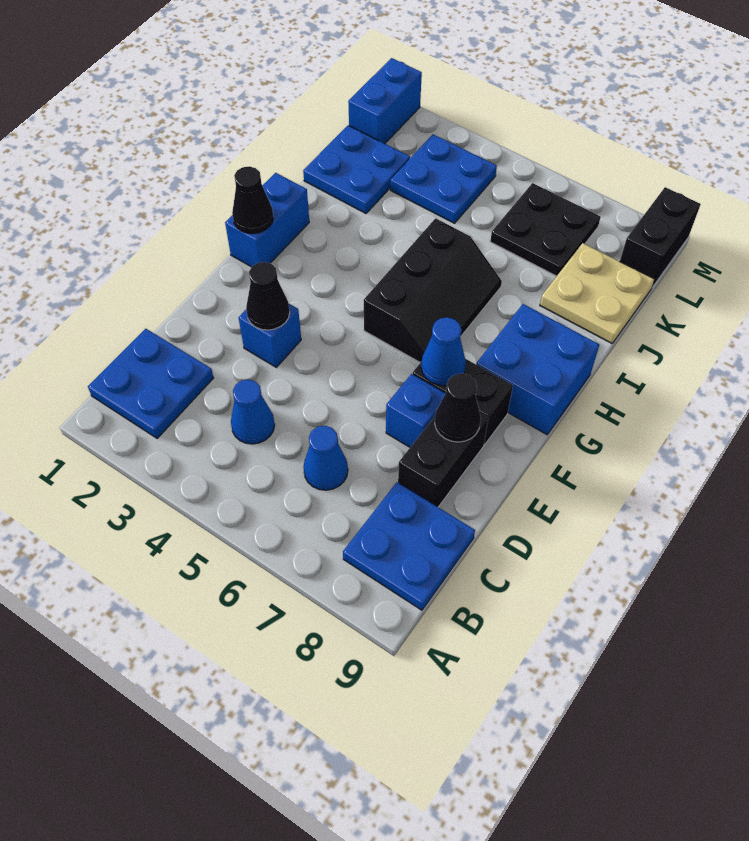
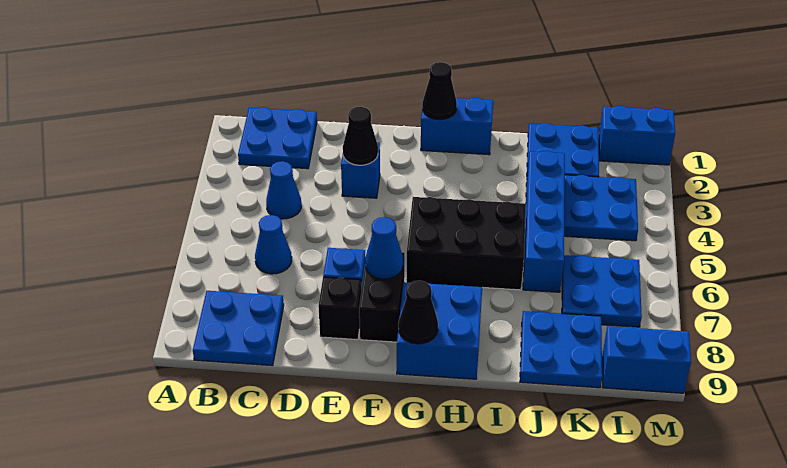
black 1x2 brick [398,413,488,507] -> black 1x1 brick [318,277,362,340]
black 1x1 cone [435,373,481,442] -> black 1x1 cone moved to [398,281,438,344]
black 2x3 slope [364,218,502,363] -> black 2x3 brick [406,197,526,290]
none -> blue 1x4 brick [523,151,565,292]
tan 2x2 plate [540,243,655,343] -> blue 2x2 plate [520,311,602,388]
black 2x2 plate [490,183,601,276] -> blue 2x2 plate [562,255,642,327]
black 1x2 brick [620,187,701,287] -> blue 1x2 brick [602,326,691,393]

